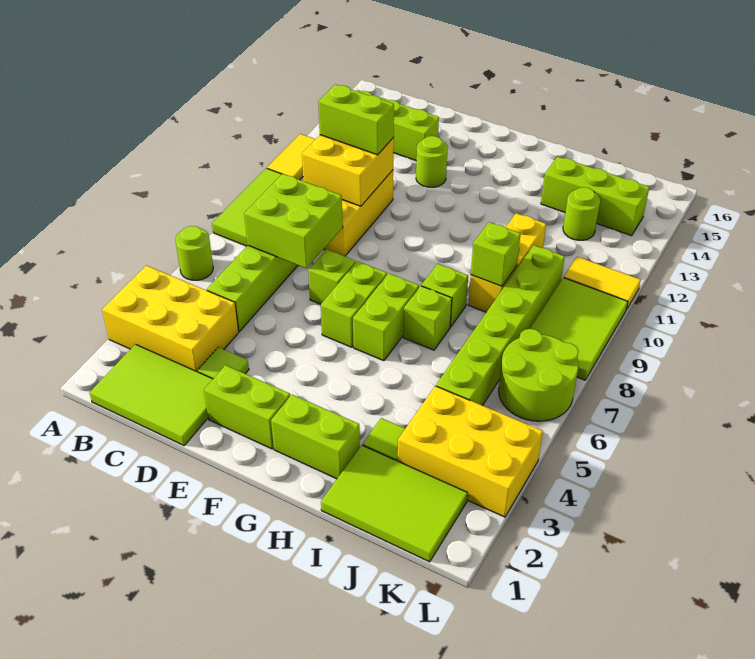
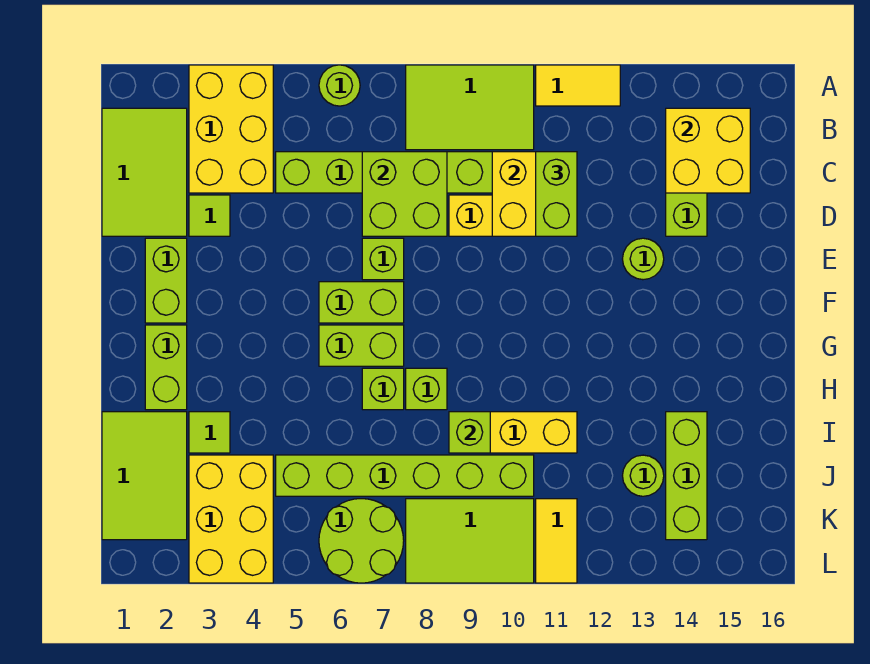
none -> yellow 2x2 brick [666,108,750,193]

